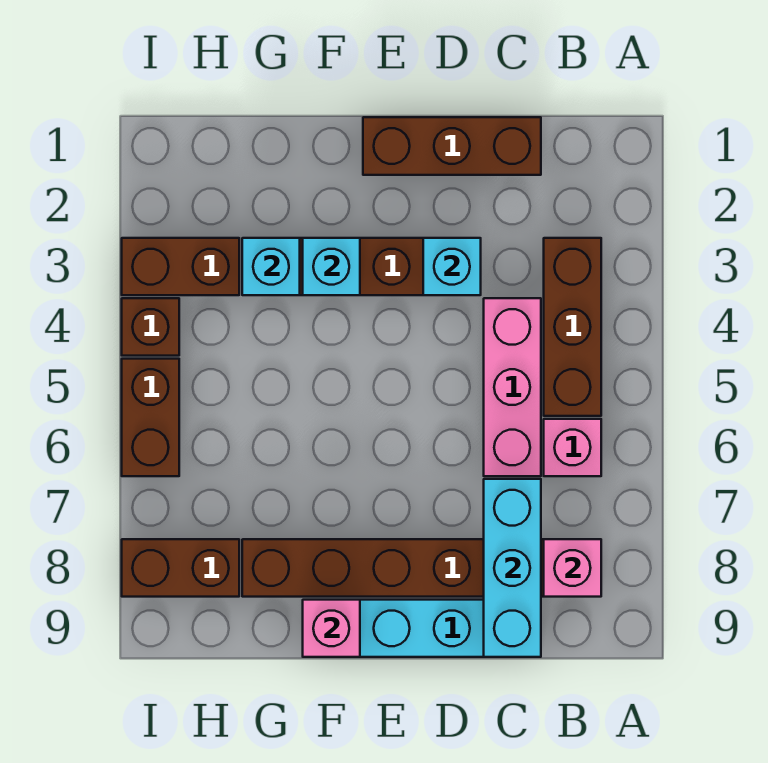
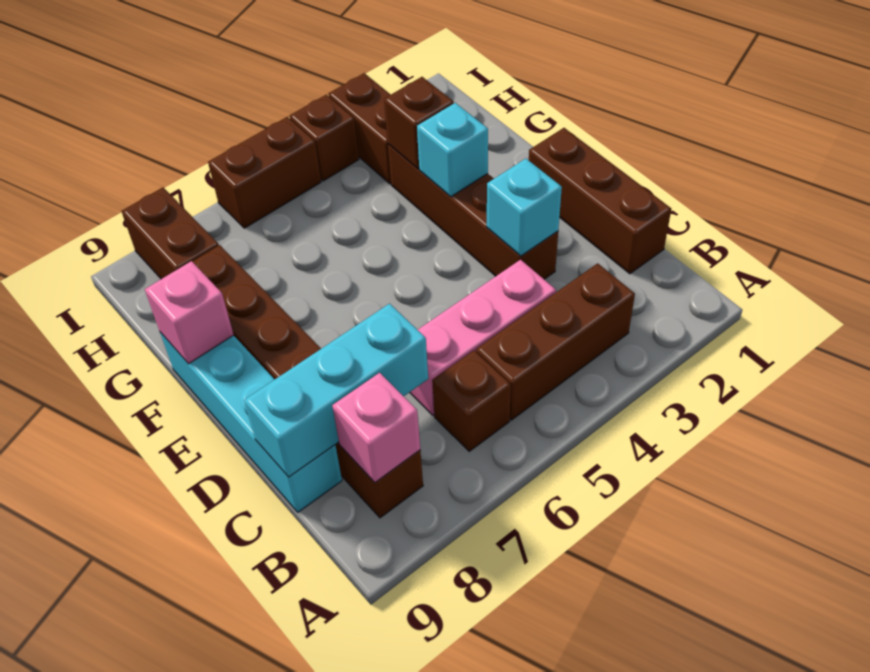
pink 1x1 brick [544,419,601,476] -> brown 1x1 brick [432,350,511,451]
cyan 1x1 brick [242,238,300,295] -> brown 1x1 brick [384,77,454,169]

